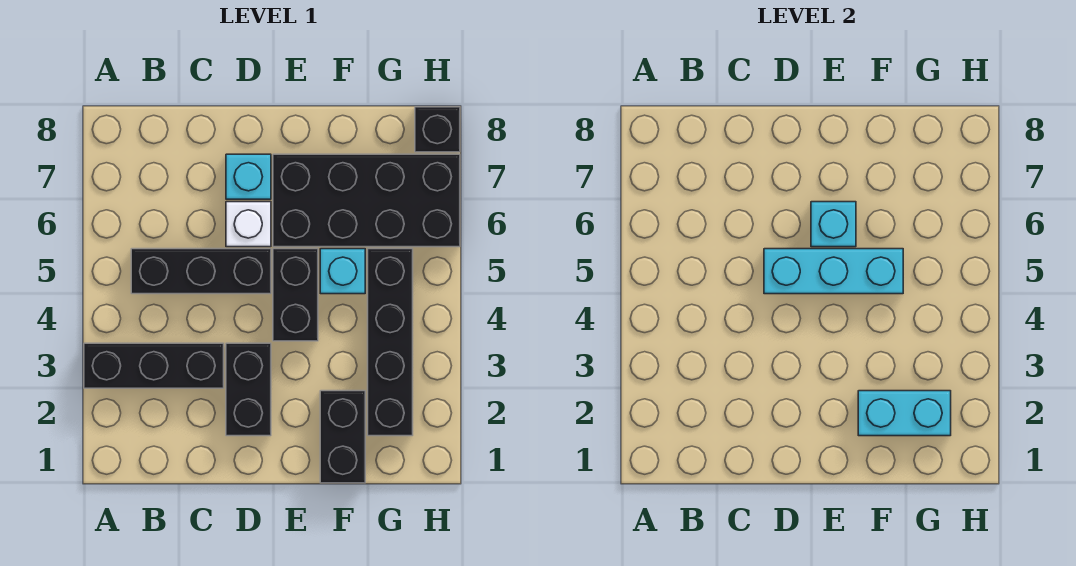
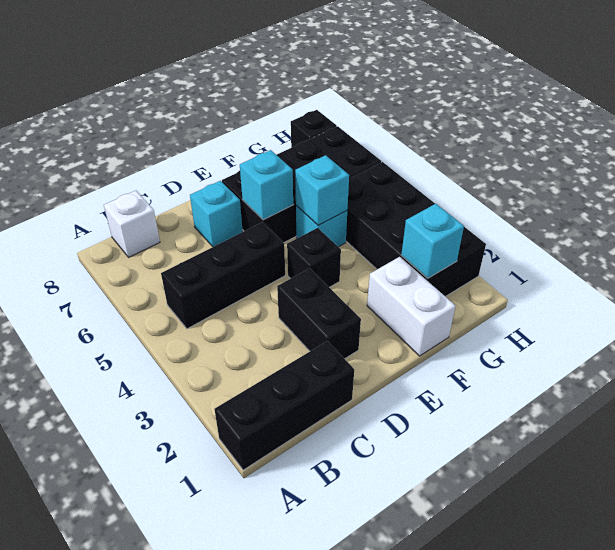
black 1x3 brick [84,343,224,388] -> black 1x3 brick moved to [214,341,354,470]
cyan 1x3 brick [764,249,903,294] -> cyan 1x1 brick [295,155,349,225]
white 1x1 brick [226,202,271,247] -> white 1x1 brick moved to [104,191,160,257]
black 1x2 brick [273,249,318,341] -> black 1x1 brick [287,228,341,287]
black 1x2 brick [320,391,365,483] -> white 1x2 brick [367,257,455,356]
cyan 1x2 brick [858,391,951,436] -> cyan 1x1 brick [401,204,464,278]
black 1x4 brick [368,249,413,436] -> black 2x4 brick [346,162,486,297]

